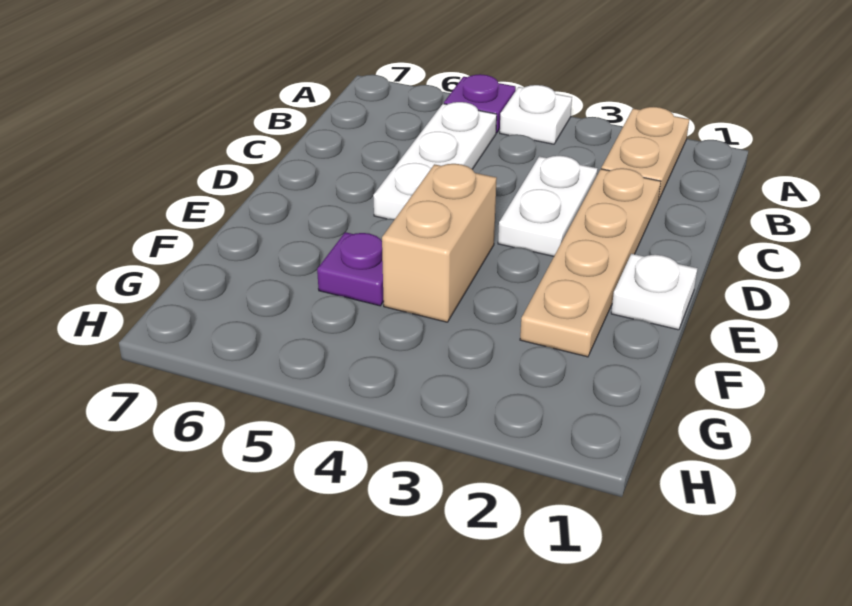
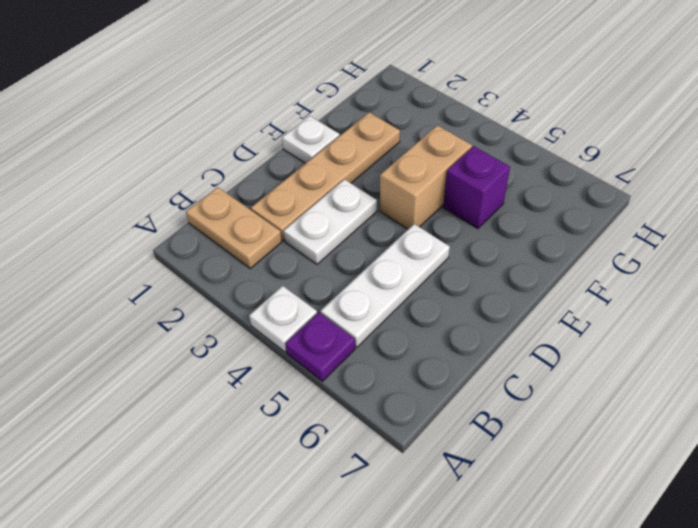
tan 1x2 plate [601,107,689,200] -> tan 1x2 plate turned to [186,187,282,269]
purple 1x1 plate [317,232,384,306] -> purple 1x1 brick [443,146,510,229]

